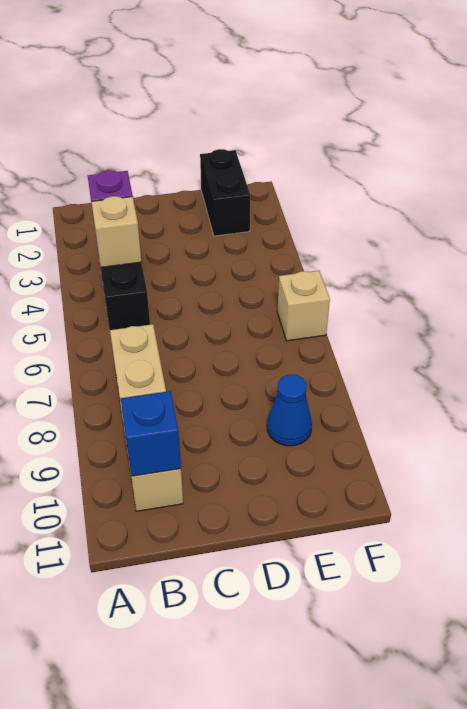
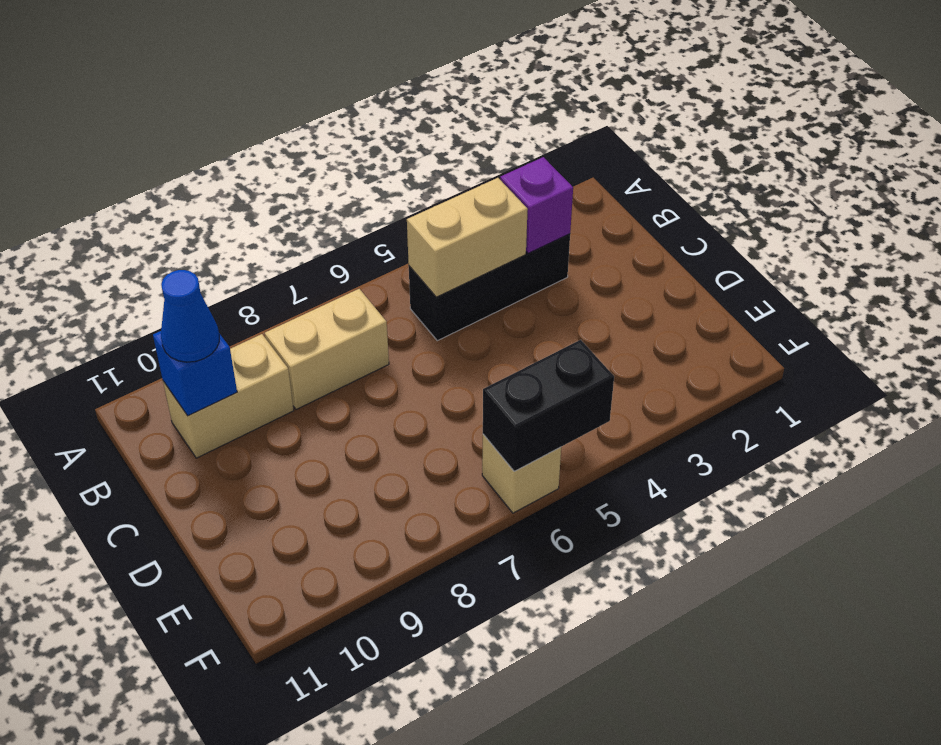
tan 1x1 brick [91,196,141,267] -> tan 1x2 brick [407,178,528,297]
black 1x2 brick [200,149,250,236] -> black 1x2 brick moved to [483,340,614,471]
blue 1x1 cone [267,375,312,446] -> blue 1x1 cone moved to [161,270,219,362]

